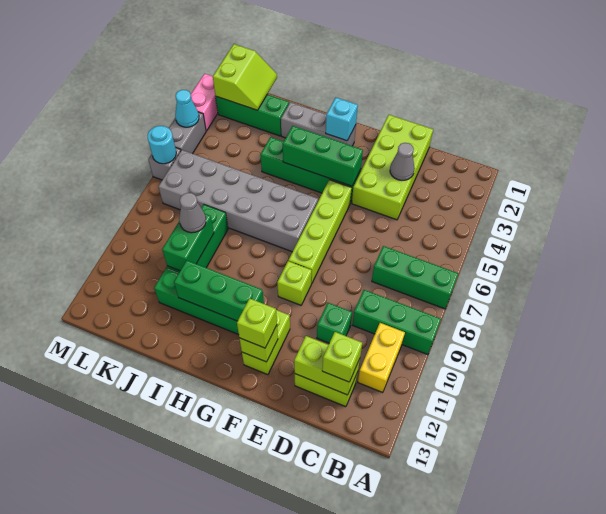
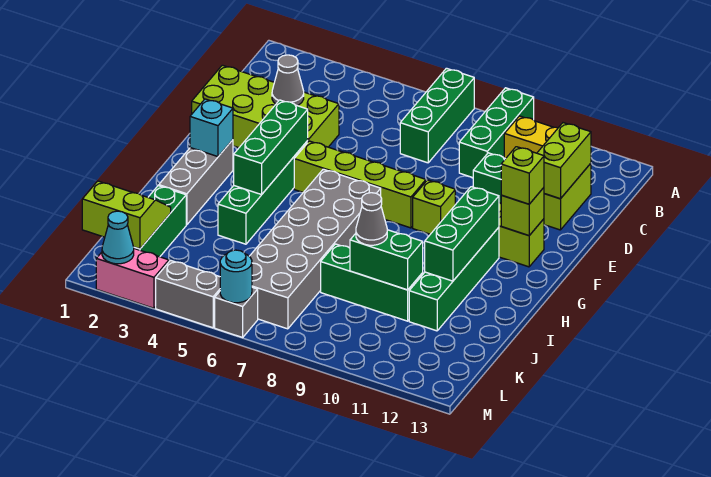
lime 1x1 brick [322,332,362,382] -> none
cyan 1x1 cone [175,90,199,127] -> cyan 1x1 cone moved to [102,211,134,264]

